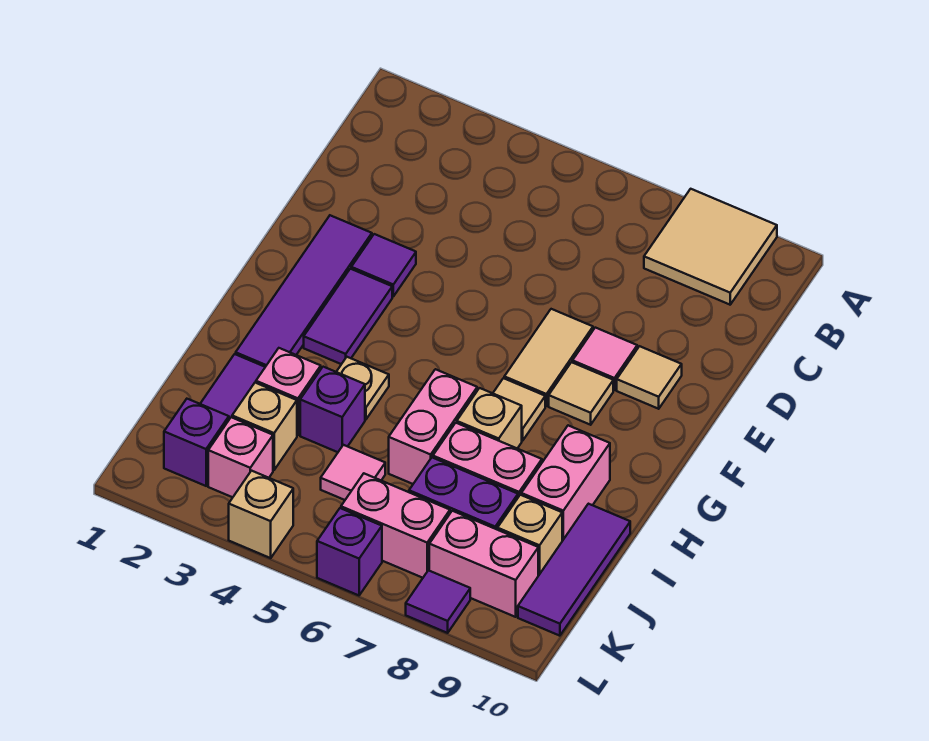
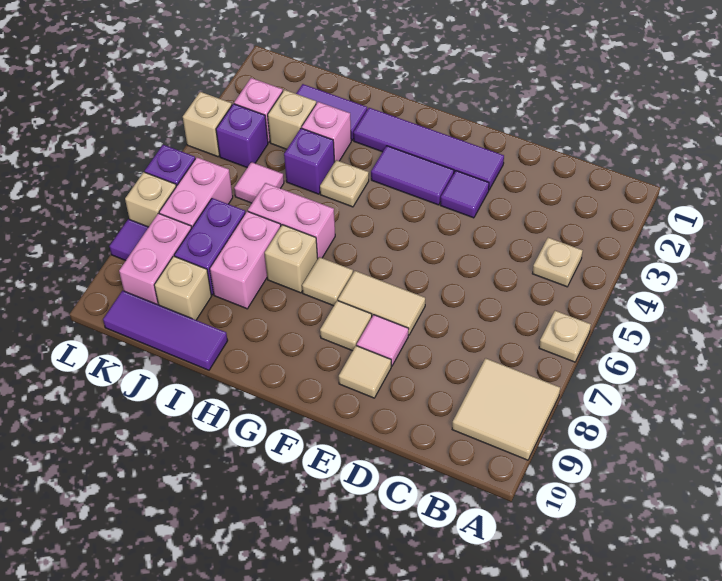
none -> tan 1x1 plate [539,311,591,362]
none -> tan 1x1 plate [532,238,583,287]
pink 1x2 brick [521,425,610,541] -> none
purple 1x1 brick [164,399,229,486] -> purple 1x1 brick moved to [216,104,268,167]
none -> tan 1x1 brick [125,172,176,227]

